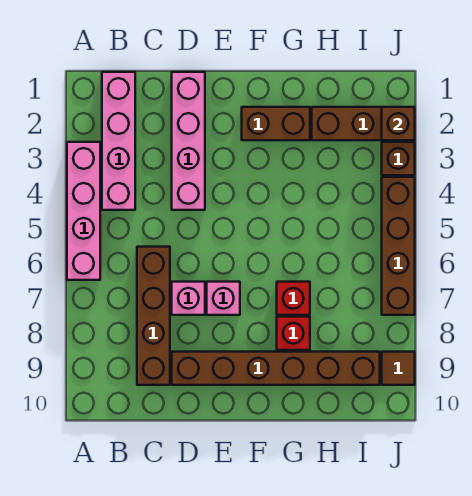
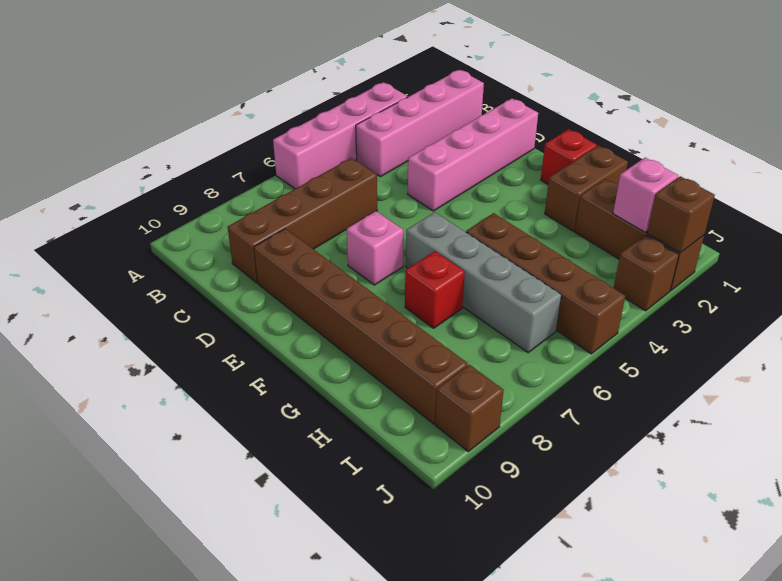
pink 1x1 brick [172,282,205,315] -> pink 1x1 brick moved to [613,158,678,232]
brown 1x2 brick [242,107,310,140] -> brown 1x2 brick turned to [545,146,628,231]
none -> grey 1x4 brick [406,212,561,353]
red 1x1 brick [277,317,310,350] -> red 1x1 brick moved to [541,129,597,184]
brown 1x4 brick [382,177,415,315] -> brown 1x4 brick turned to [466,213,625,354]
brown 1x1 tile [382,352,415,385] -> brown 1x1 brick [436,365,504,451]

